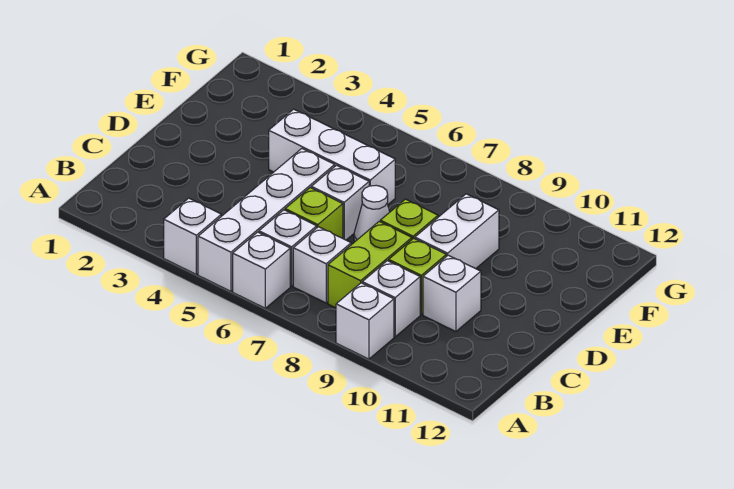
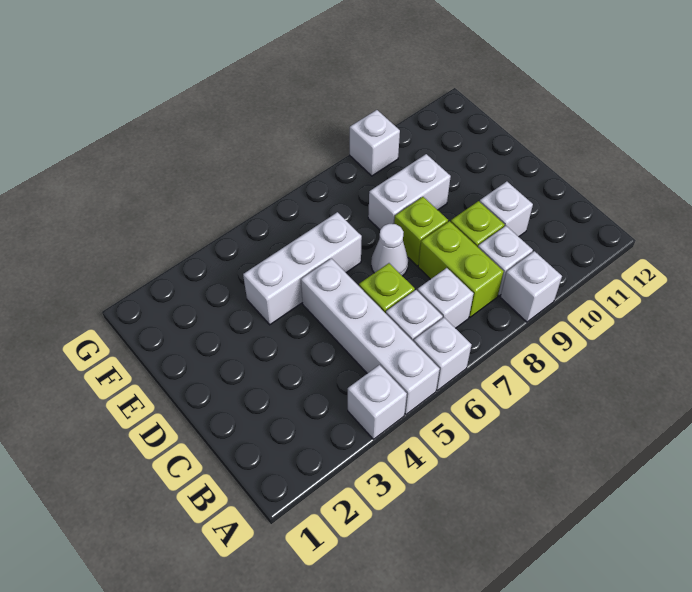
white 1x1 brick [311,165,369,240] -> white 1x1 brick moved to [350,110,400,176]
white 1x2 brick [415,194,499,269] -> white 1x2 brick turned to [368,154,451,230]

